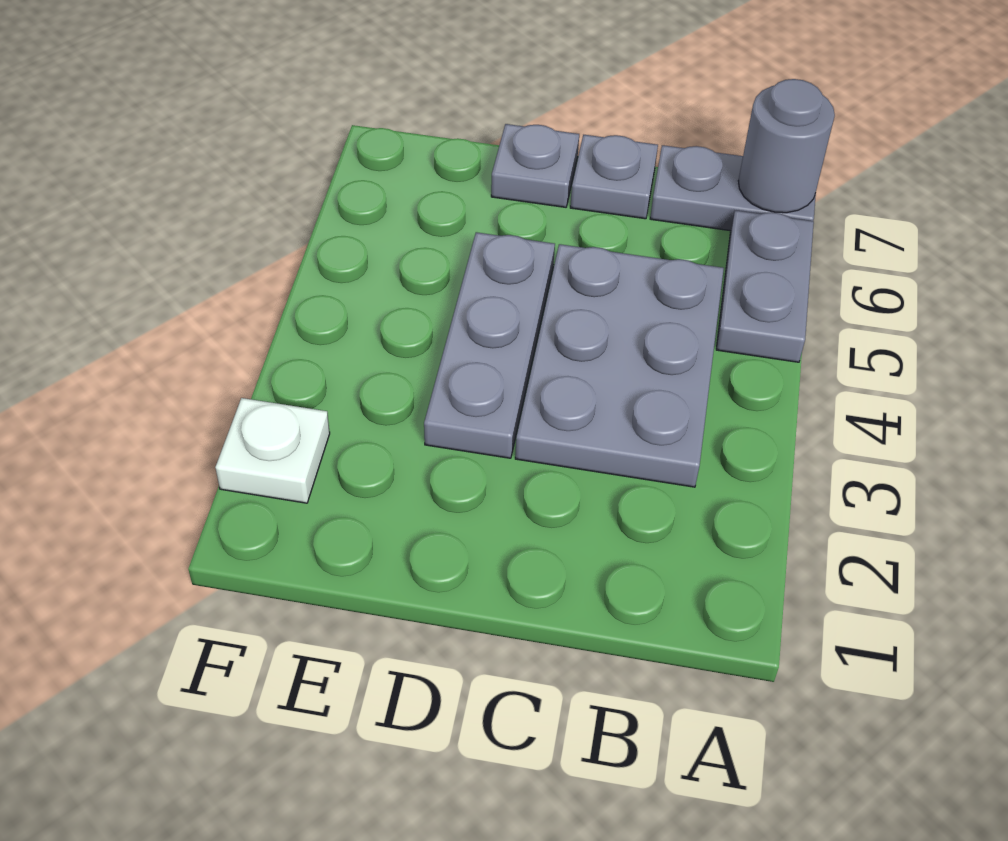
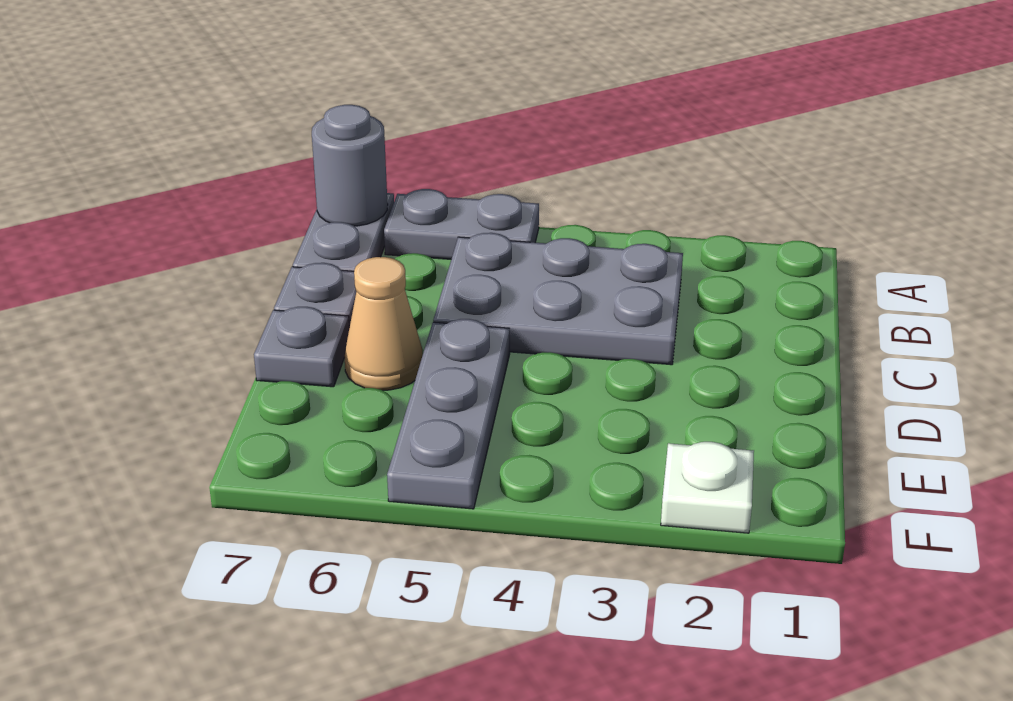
grey 1x3 plate [424,232,555,458] -> grey 1x3 plate turned to [387,319,510,509]
none -> tan 1x1 cone [345,257,423,390]

